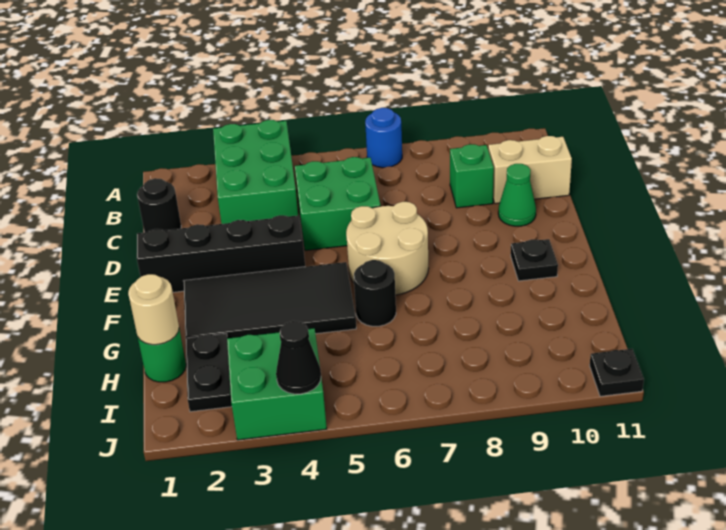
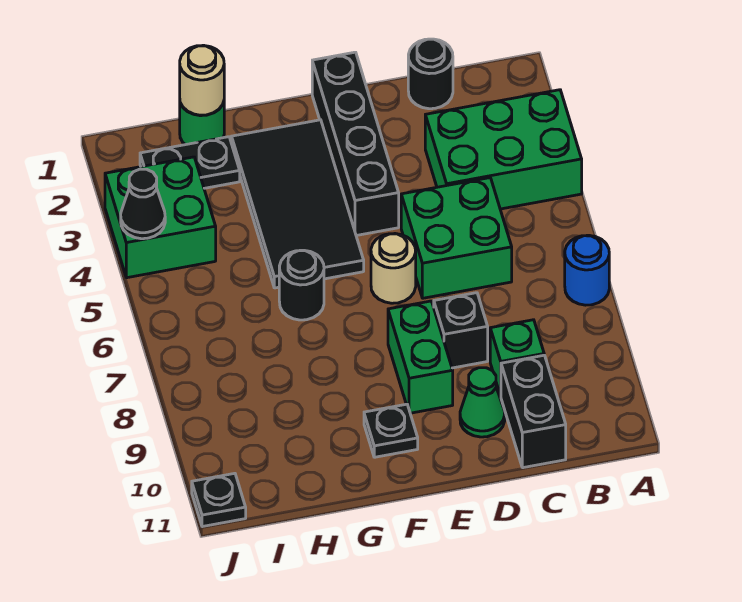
tan 1x2 brick [488,136,572,204] -> black 1x2 brick [501,355,566,468]
none -> black 1x1 brick [434,293,488,368]
tan 2x2 round brick [346,202,428,295] -> tan 1x1 round brick [371,234,416,303]
none -> green 1x2 brick [388,301,453,413]

